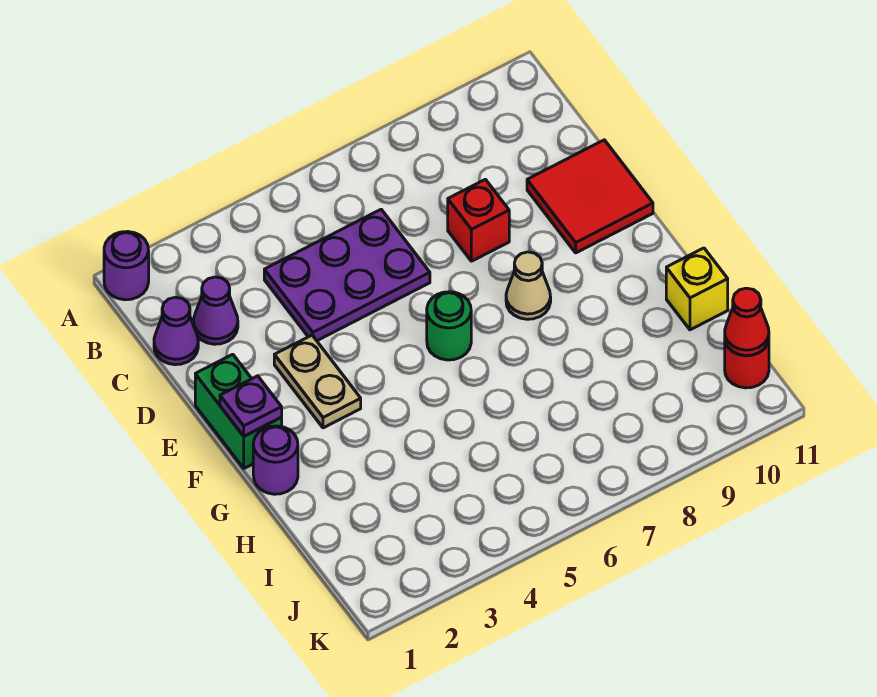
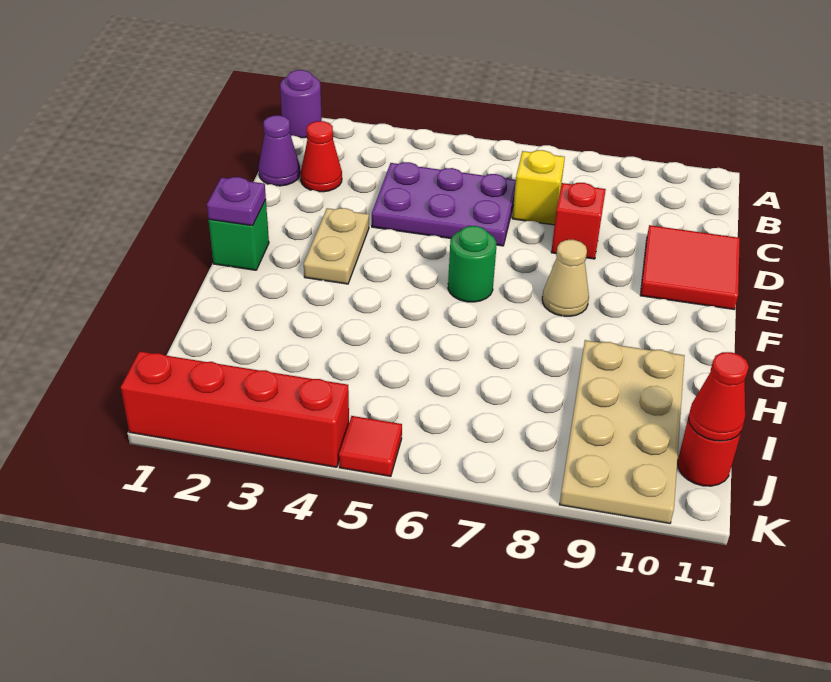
purple 1x1 cone [194,277,238,344] -> red 1x1 cone [301,121,342,192]
green 1x2 brick [195,354,282,468] -> green 1x1 brick [209,199,269,270]
purple 1x1 round brick [253,426,298,494] -> none
none -> tan 2x4 plate [559,340,684,523]
yellow 1x1 brick [666,248,728,330] -> yellow 1x1 brick moved to [512,150,565,225]
none -> red 1x4 brick [121,351,349,467]
none -> red 1x1 tile [339,416,402,476]

